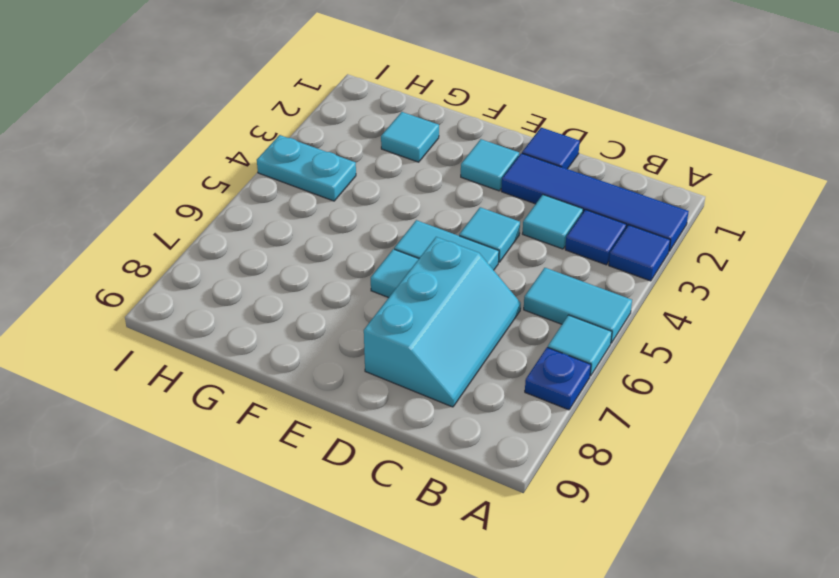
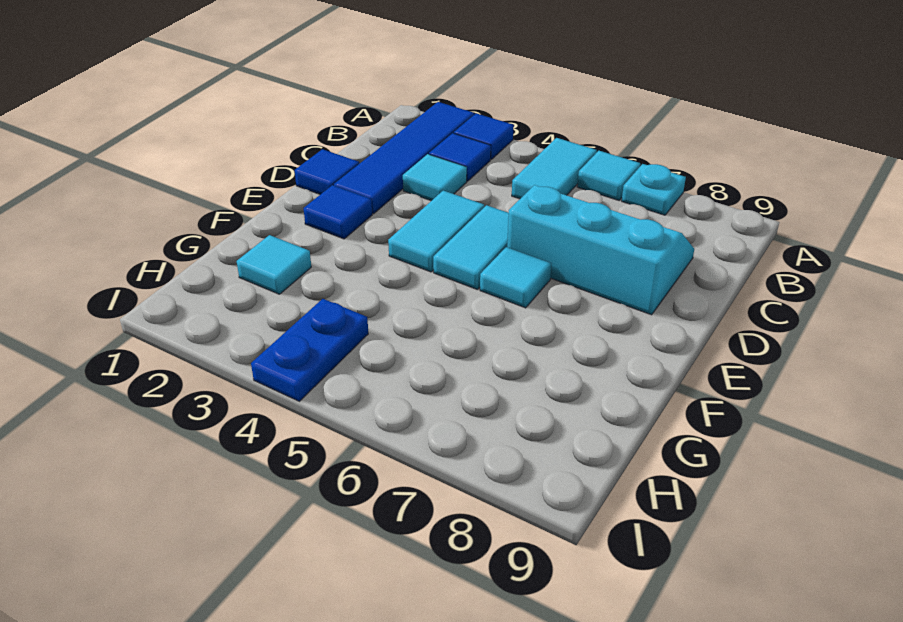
blue 1x1 plate [525,347,591,410] -> cyan 1x1 plate [622,164,686,215]
cyan 1x1 tile [459,207,520,262] -> cyan 1x2 tile [388,191,484,272]
cyan 1x1 tile [461,139,519,191] -> blue 1x1 tile [303,185,372,239]
cyan 1x2 plate [257,135,356,201] -> blue 1x2 plate [251,299,368,401]

